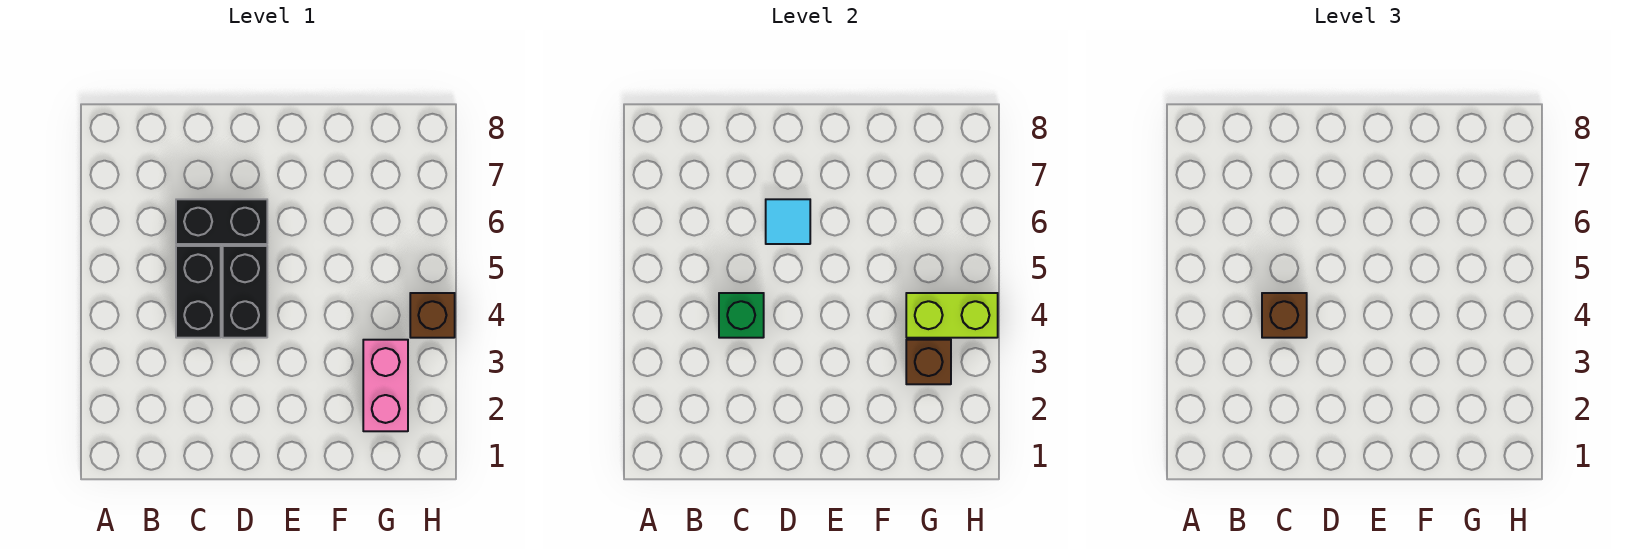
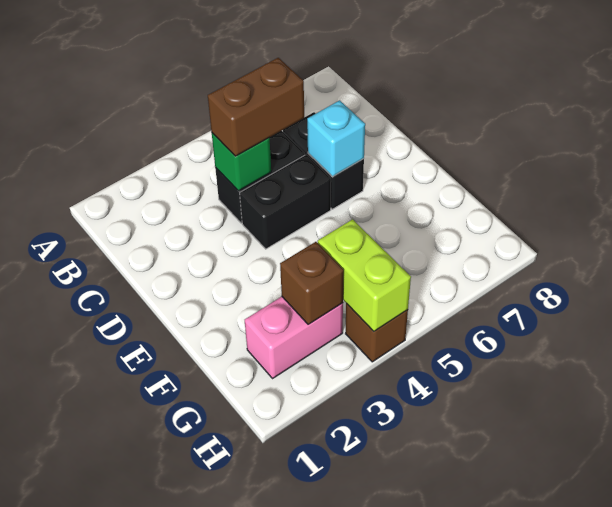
brown 1x1 brick [1262,293,1307,338] -> brown 1x2 brick [208,58,304,156]
cyan 1x1 tile [766,199,810,244] -> cyan 1x1 brick [307,100,365,177]

